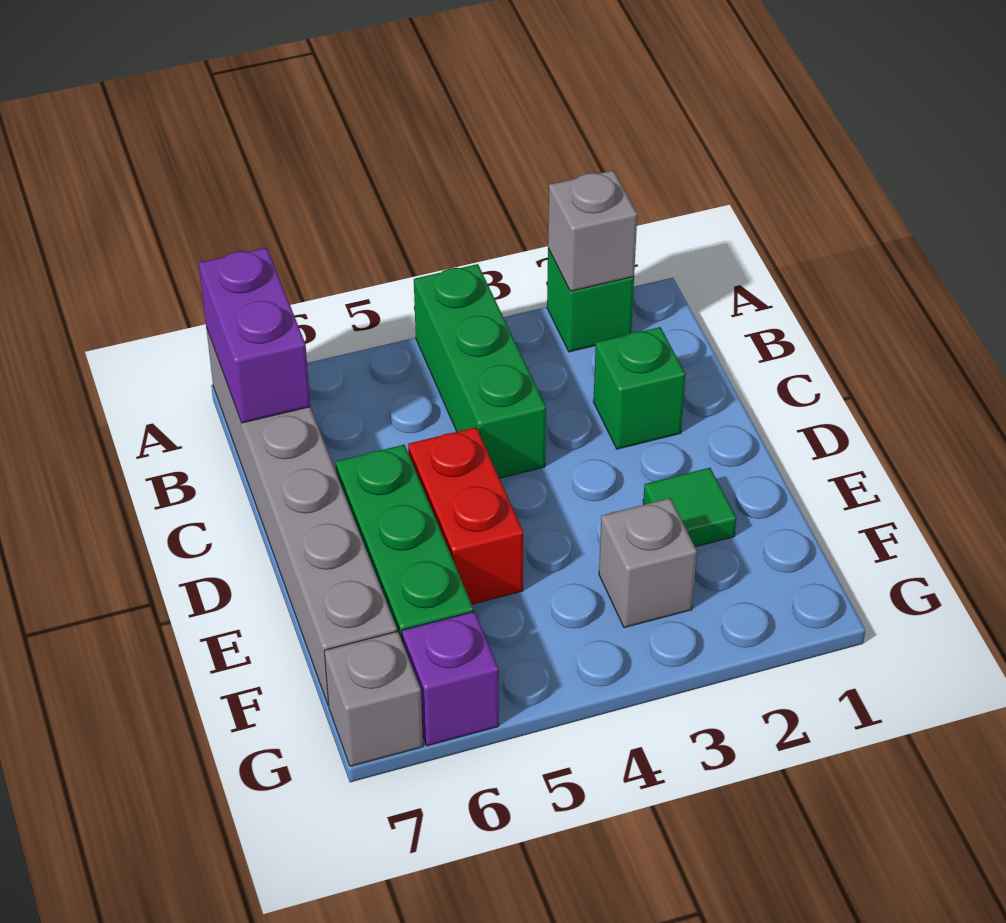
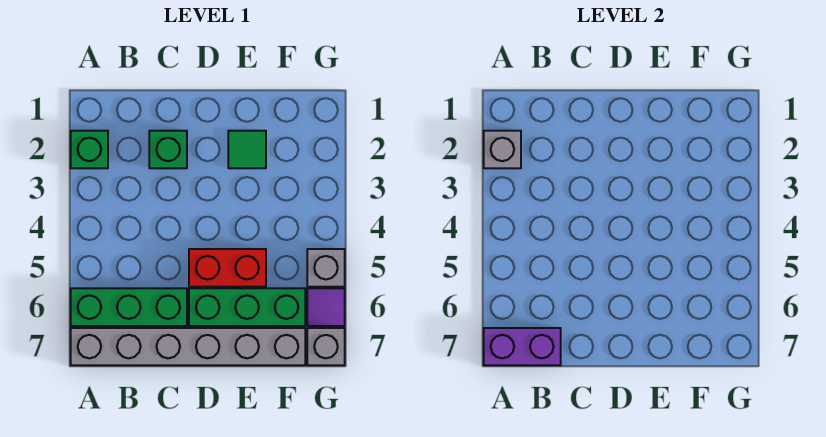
green 1x3 brick [414,264,546,478] -> green 1x3 brick moved to [71,288,187,326]
grey 1x1 brick [599,498,697,628] -> grey 1x1 brick moved to [307,249,345,287]
purple 1x1 brick [402,612,499,746] -> purple 1x1 tile [307,288,345,326]

